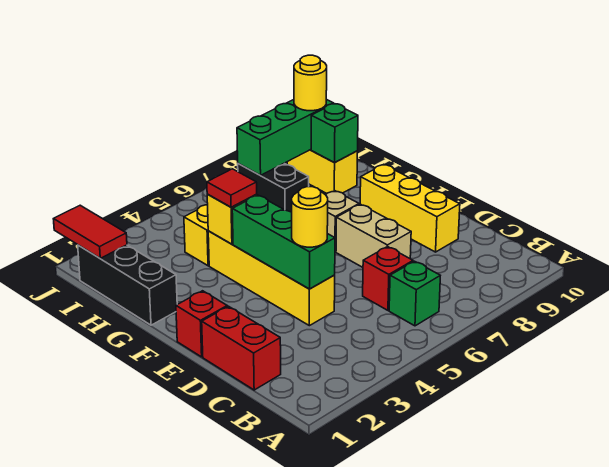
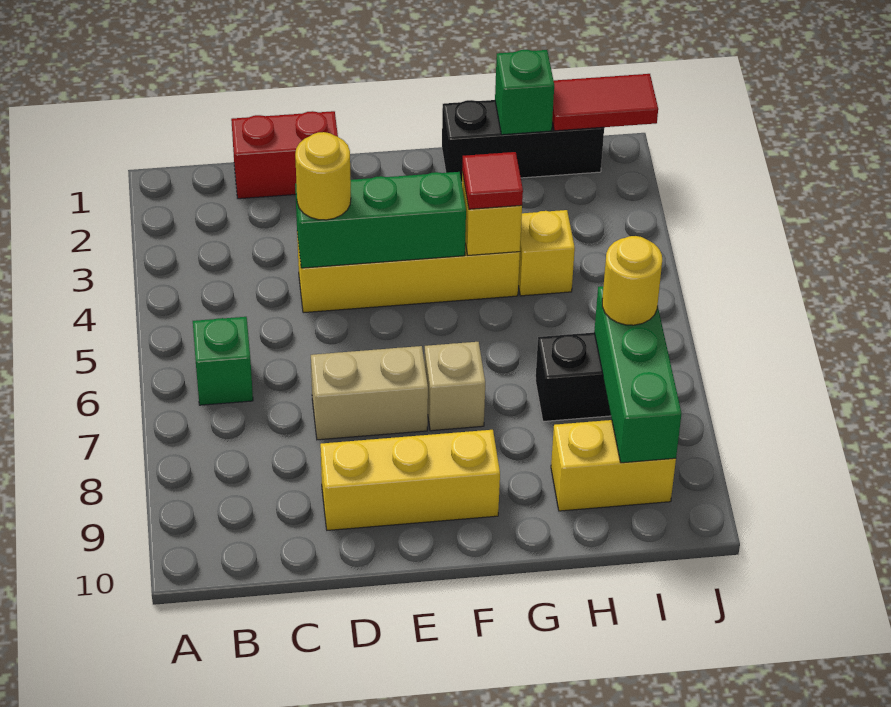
red 1x1 brick [363,246,413,310] -> none
red 1x1 brick [176,291,227,357] -> none
green 1x1 brick [311,104,358,163] -> green 1x1 brick moved to [495,50,554,135]
yellow 1x1 round brick [294,55,327,111] -> yellow 1x1 round brick moved to [602,236,662,325]

